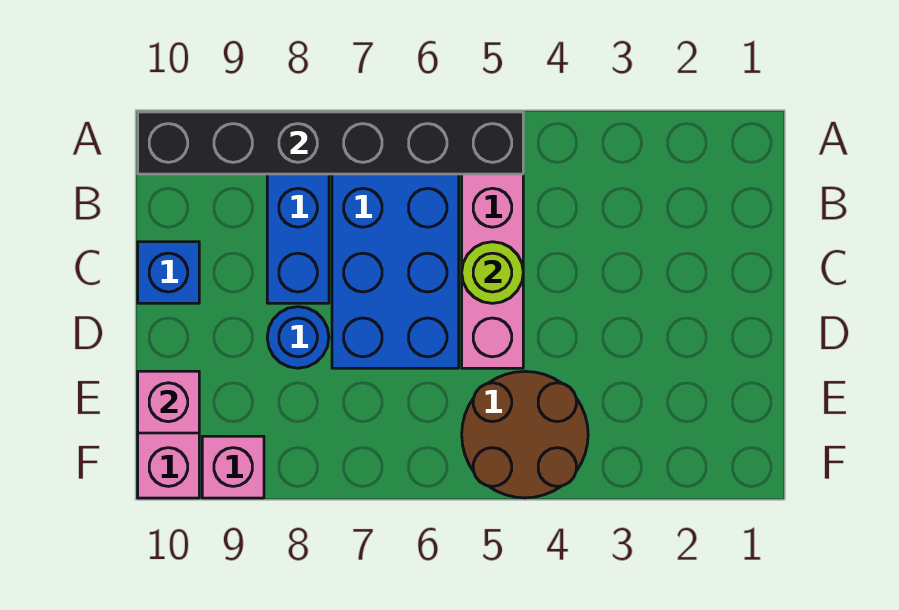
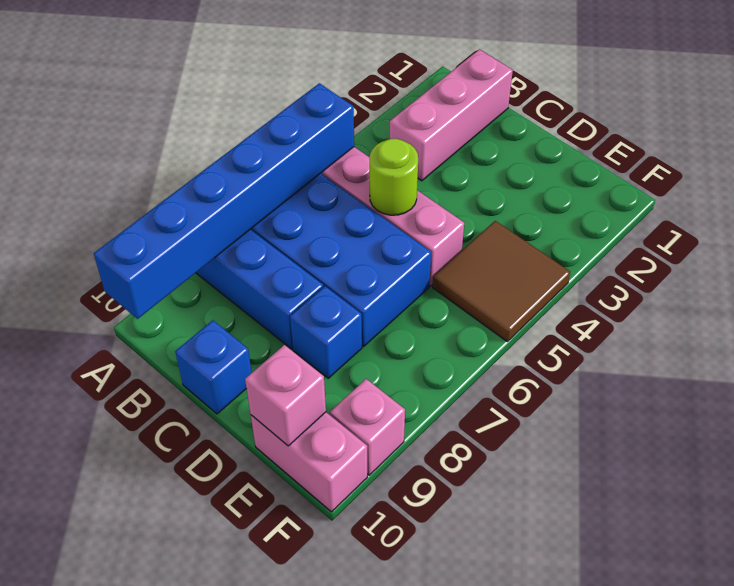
black 1x6 brick [138,112,523,174] -> blue 1x6 brick [94,83,354,319]
none -> pink 1x3 brick [390,49,513,181]
blue 1x1 round brick [267,307,329,368] -> blue 1x1 brick [290,286,362,378]
brown 2x2 round brick [462,371,588,498] -> brown 2x2 tile [433,221,570,341]

